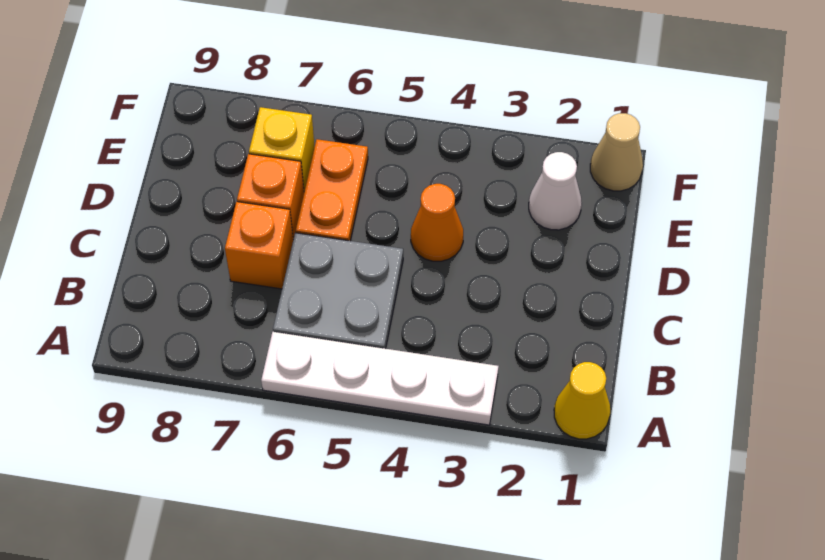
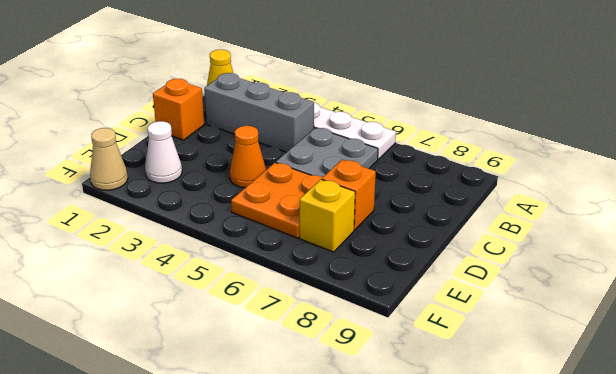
none -> grey 1x3 brick [204,73,314,152]
orange 1x1 brick [225,202,293,289] -> orange 1x1 brick moved to [153,79,204,140]
orange 1x2 plate [296,139,368,241] -> orange 2x2 plate [231,163,323,238]

